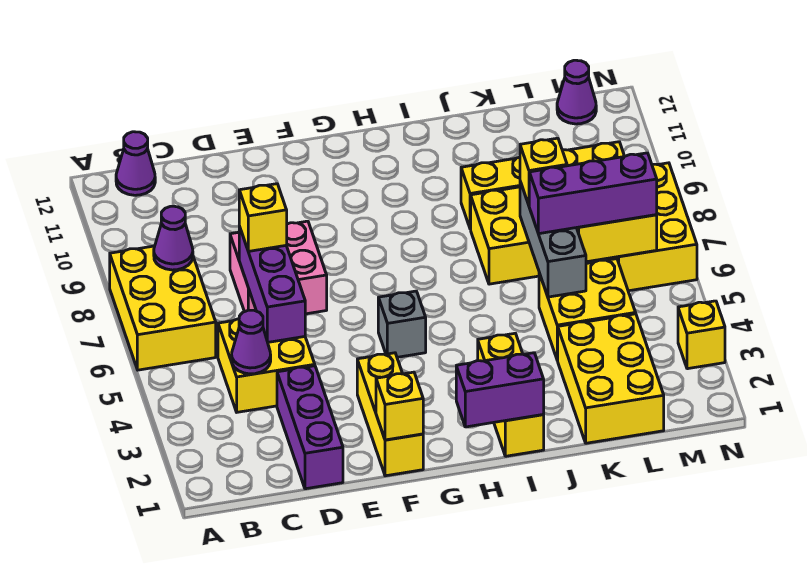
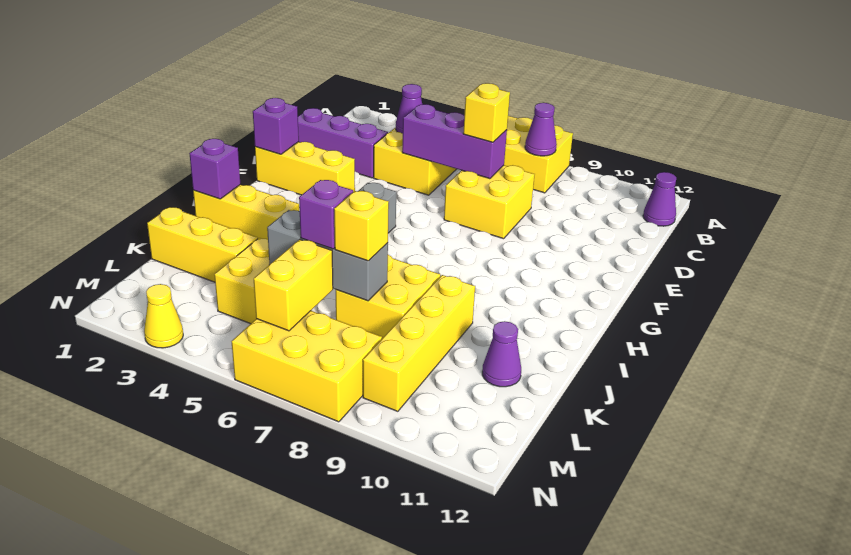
pink 2x2 brick [230,221,327,314] -> yellow 2x2 brick [444,165,535,239]
yellow 1x1 brick [376,372,423,440] -> purple 1x1 brick [253,98,299,154]
purple 1x2 brick [456,353,544,427] -> purple 1x1 brick [189,139,240,199]
yellow 2x3 brick [557,314,664,443] -> yellow 1x3 brick [147,207,258,282]
purple 1x3 brick [529,153,657,234] -> purple 1x1 brick [299,180,353,249]
purple 1x1 cone [557,60,596,124] -> purple 1x1 cone moved to [482,321,521,387]
yellow 1x1 brick [678,301,725,369] -> yellow 1x1 cone [144,284,183,348]

